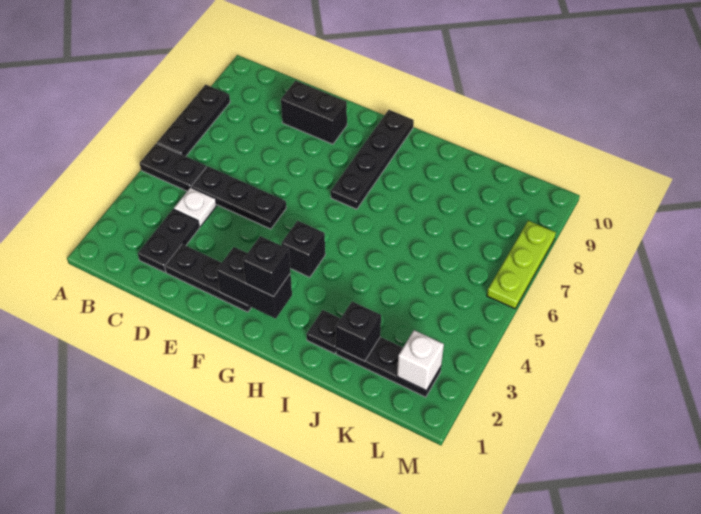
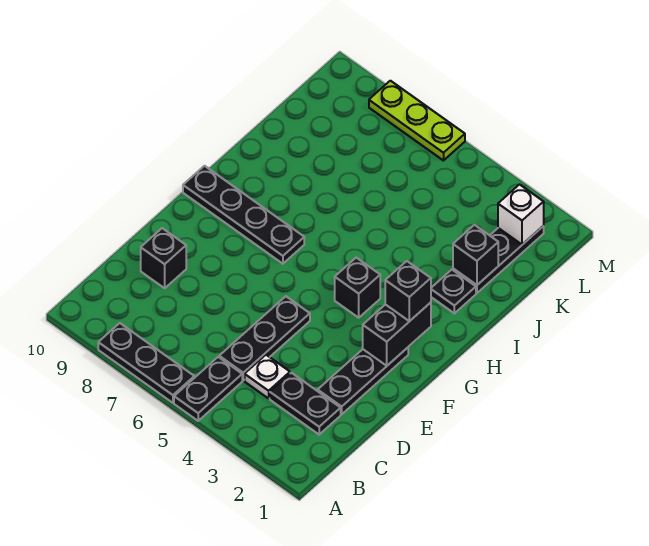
black 1x2 brick [281,81,347,144] -> black 1x1 brick [141,228,186,288]

